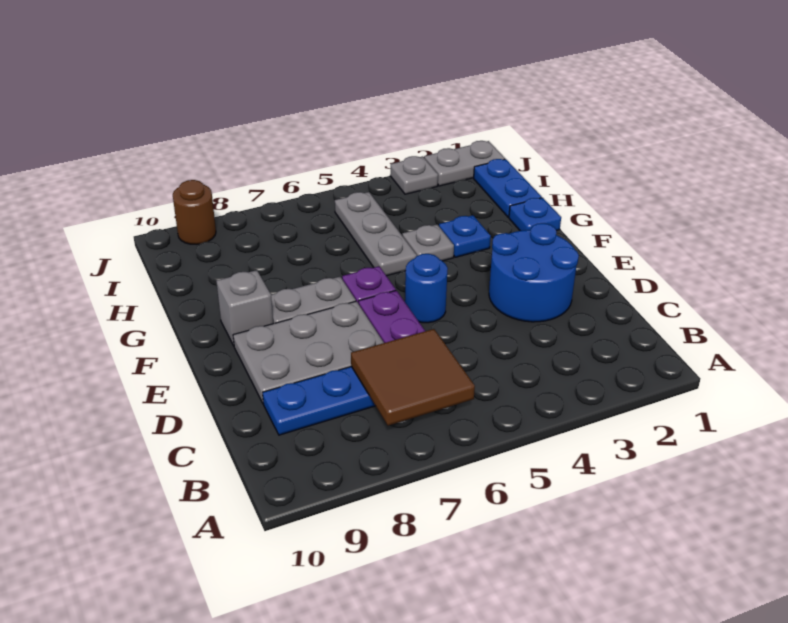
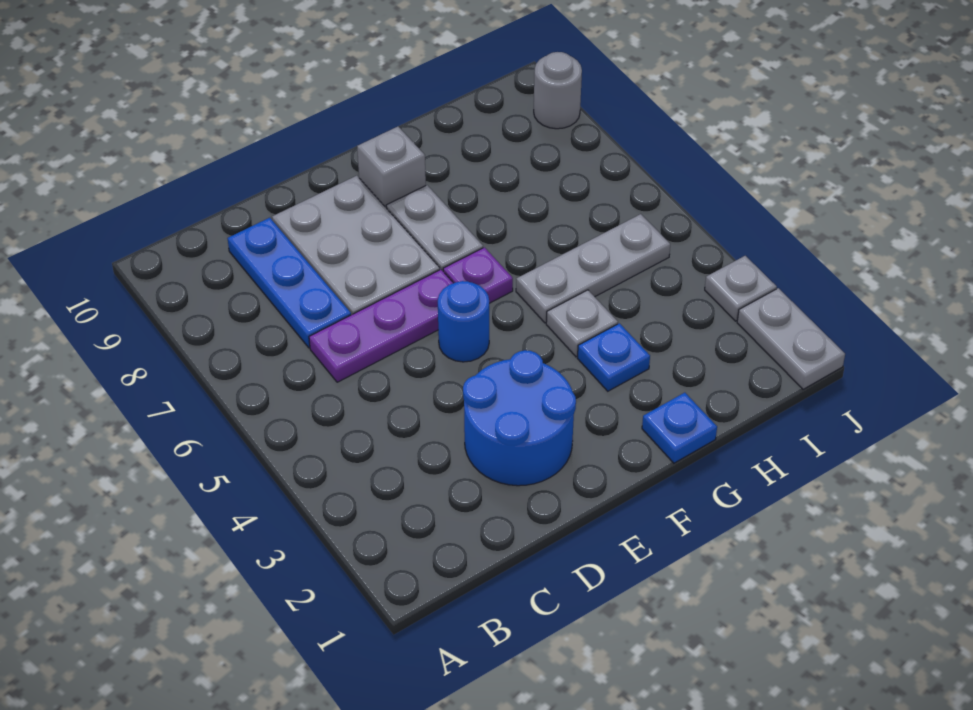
brown 2x2 tile [351,329,475,426] -> none
blue 1x2 plate [474,159,542,217] -> none
brown 1x1 round brick [173,180,216,244] -> grey 1x1 round brick [534,52,582,129]

